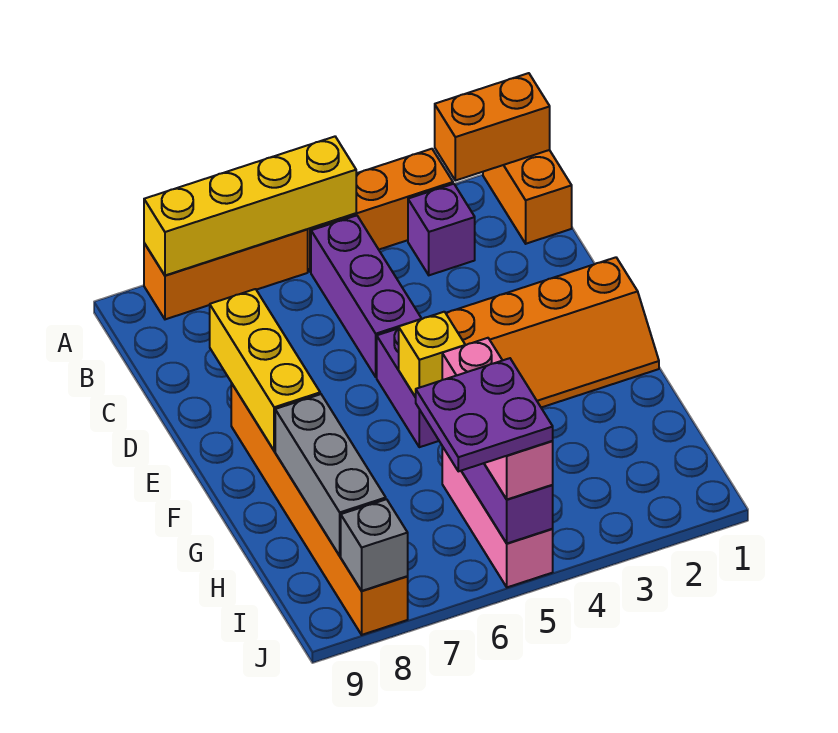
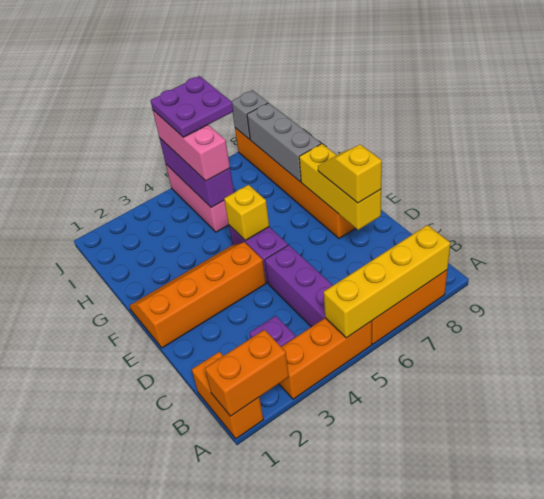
none -> yellow 1x2 slope [318,145,382,203]

